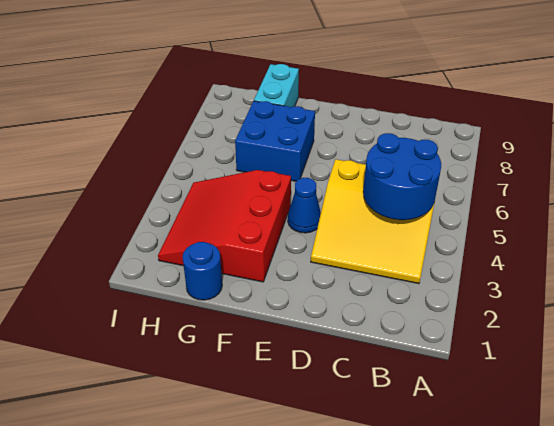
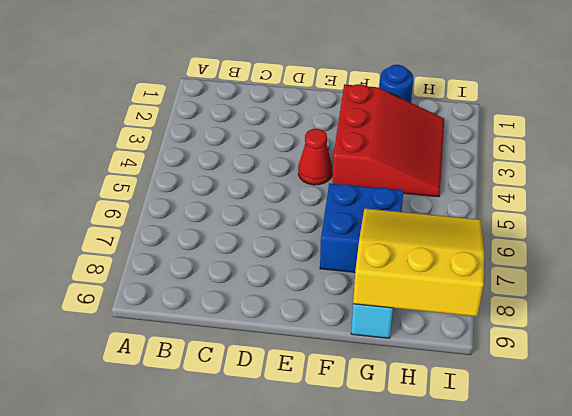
yellow 3x3 slope [311,159,434,284] -> yellow 3x3 slope moved to [353,209,484,317]
blue 2x2 round brick [363,133,441,220] -> none
blue 1x1 cone [288,178,321,233] -> red 1x1 cone [298,129,332,185]

